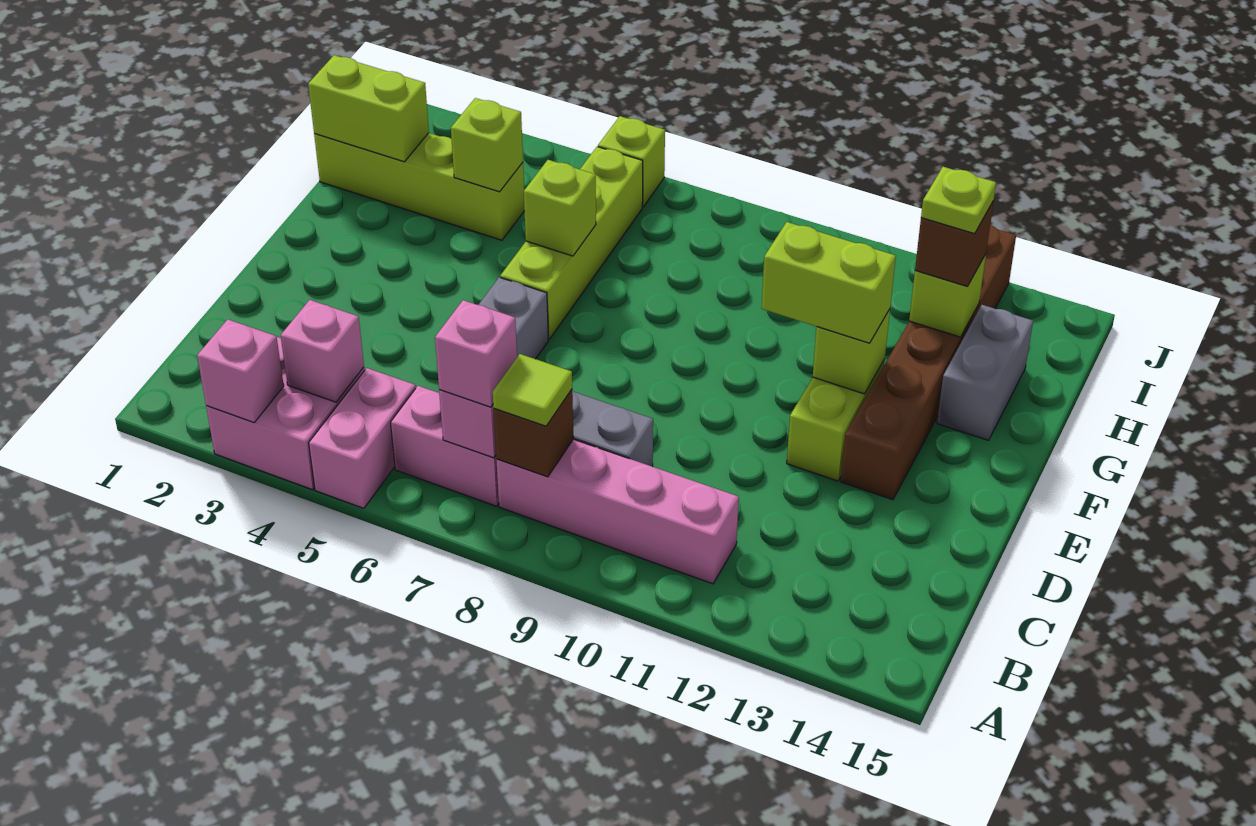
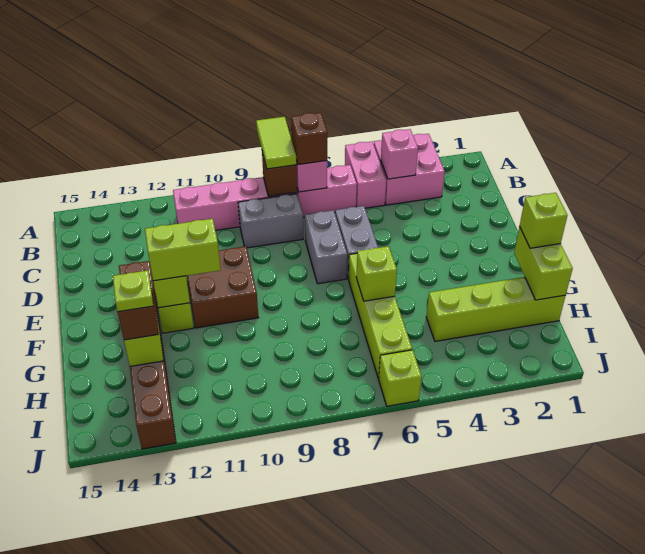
pink 1x1 brick [197,319,284,422] -> none
pink 1x1 brick [435,300,517,407] -> brown 1x1 brick [292,113,327,165]
lime 1x1 tile [493,354,572,426] -> lime 1x2 tile [256,117,296,169]
none -> brown 2x2 brick [187,246,258,328]
grey 1x2 brick [937,305,1033,440] -> grey 1x2 brick moved to [305,210,347,284]
lime 1x2 brick [308,55,429,162] -> lime 1x2 brick turned to [514,227,573,300]
lime 1x1 brick [451,98,523,192] -> lime 1x1 brick moved to [520,193,567,248]

